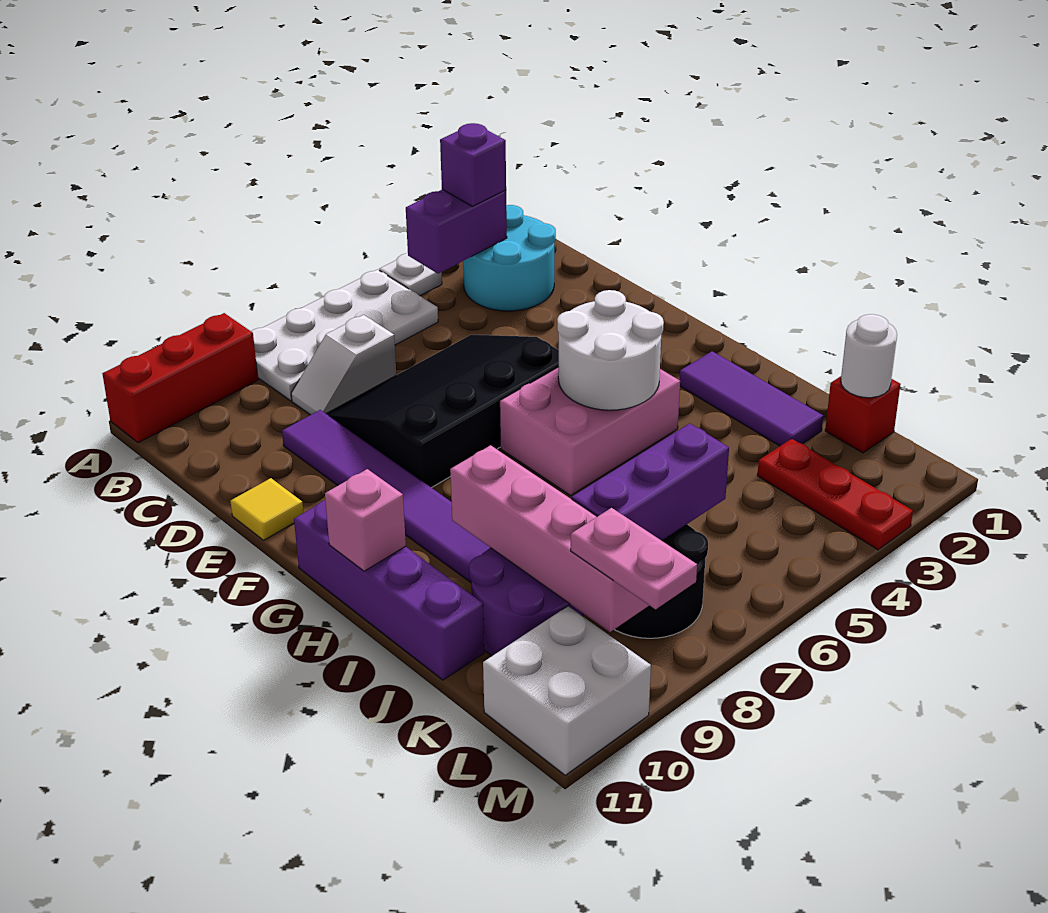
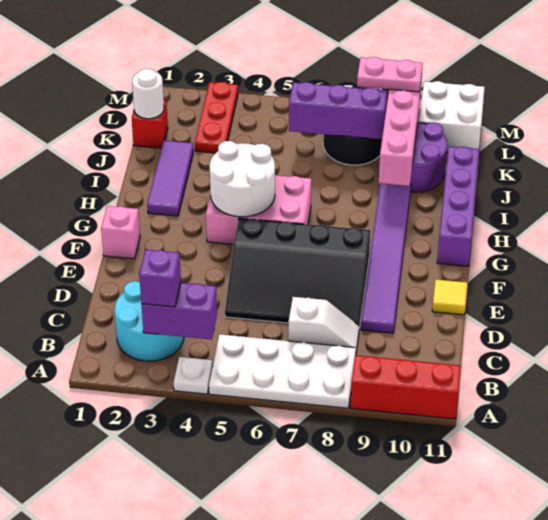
pink 1x1 brick [325,469,406,571] -> pink 1x1 brick moved to [101,206,140,259]
pink 1x2 plate [571,508,697,609] -> pink 1x2 plate turned to [357,57,423,92]

